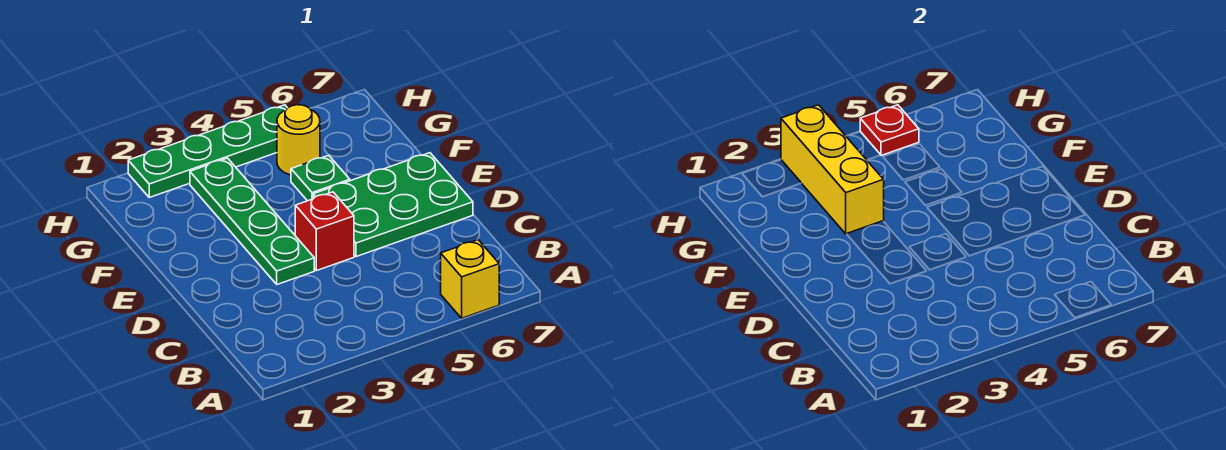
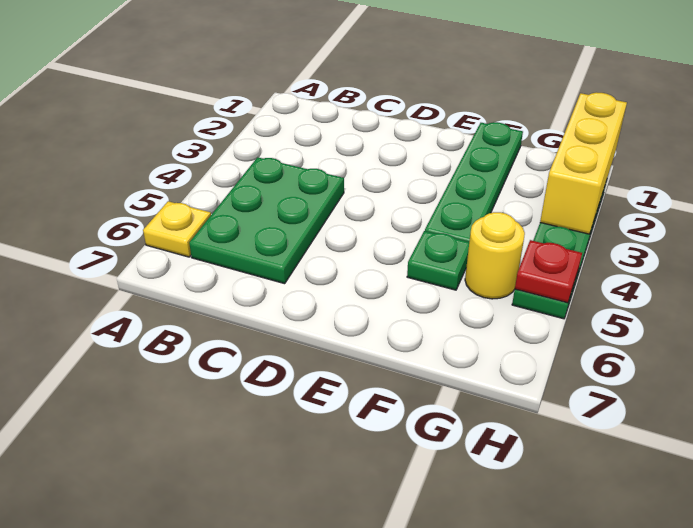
yellow 1x1 brick [441,240,499,318] -> yellow 1x1 plate [143,201,211,257]
green 1x4 plate [190,158,314,284] -> green 1x4 plate turned to [425,122,523,242]
red 1x1 brick [295,192,354,271] -> none
green 2x3 plate [313,153,473,257] -> green 2x3 plate moved to [189,157,344,284]
yellow 1x3 brick [781,105,884,234] -> yellow 1x3 brick turned to [540,92,627,234]

